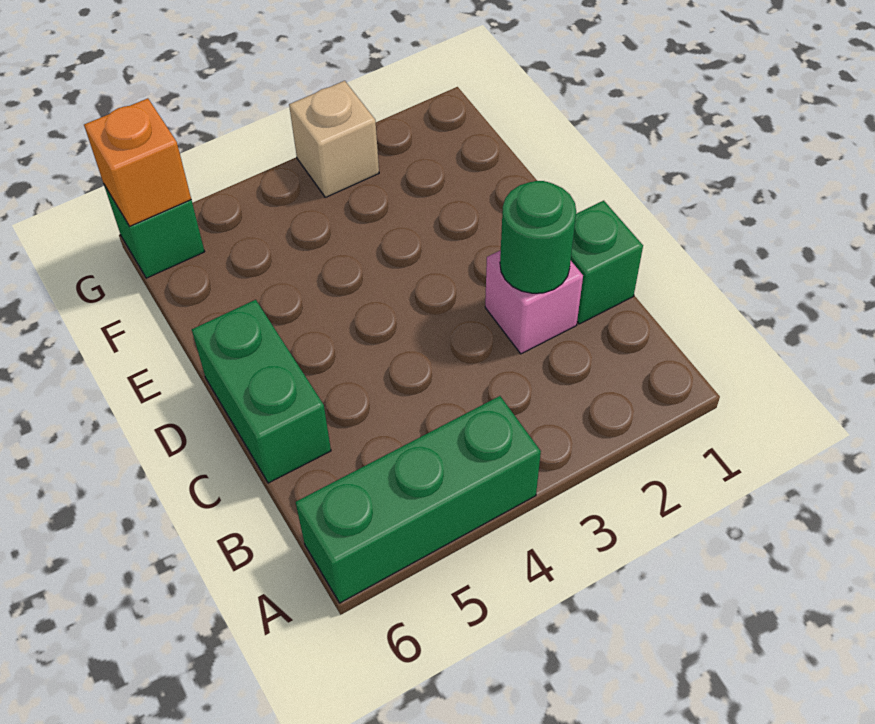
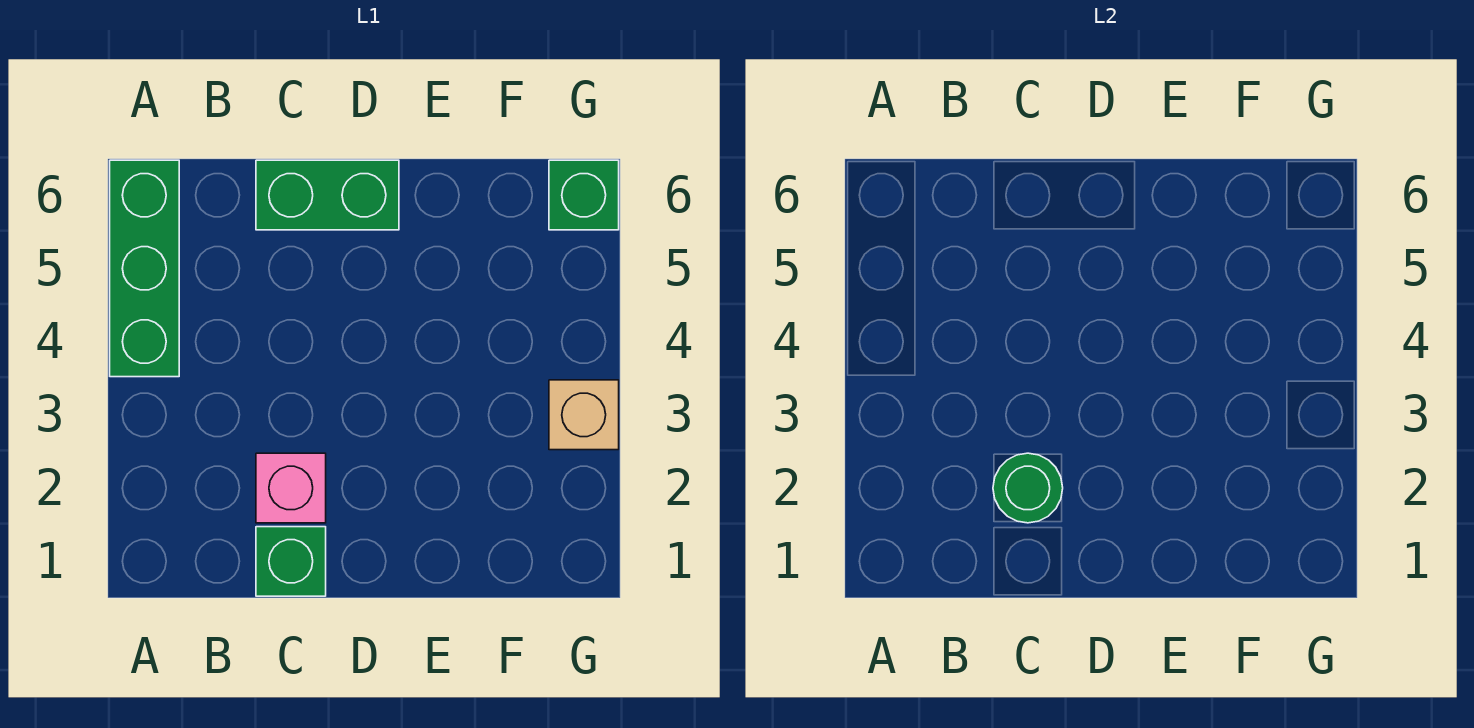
orange 1x1 brick [84,98,191,226] -> none

